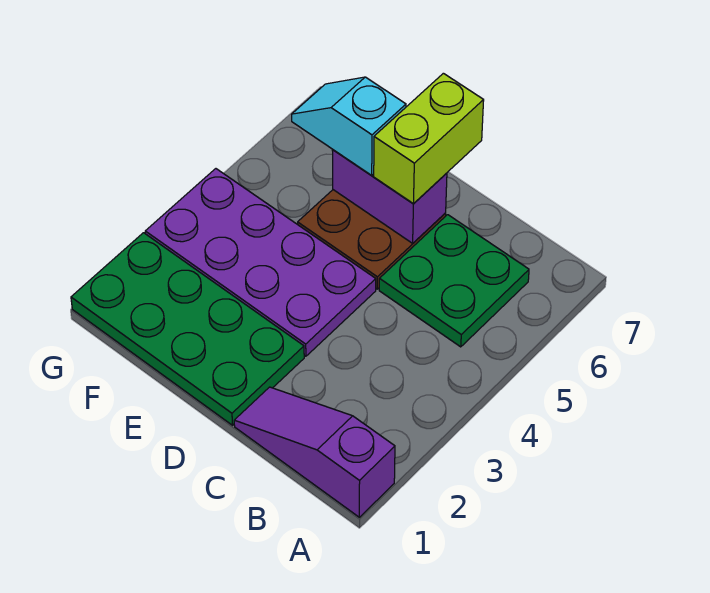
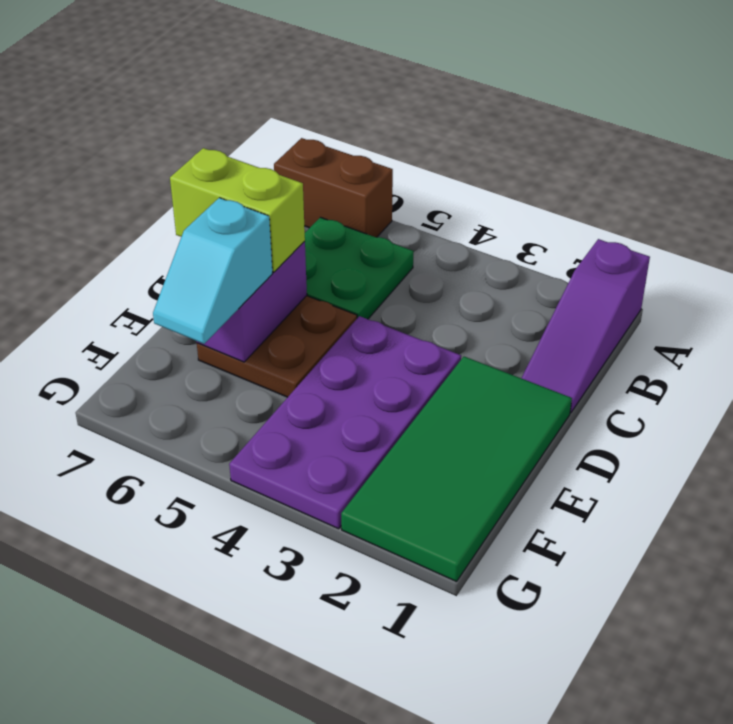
none -> brown 1x2 brick [274,138,393,237]
green 2x4 plate [71,233,304,425] -> green 2x4 tile [341,357,572,582]

